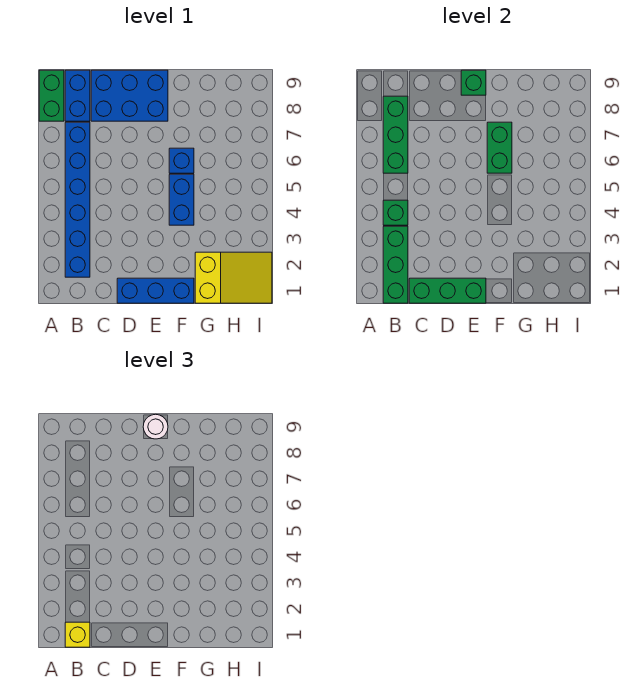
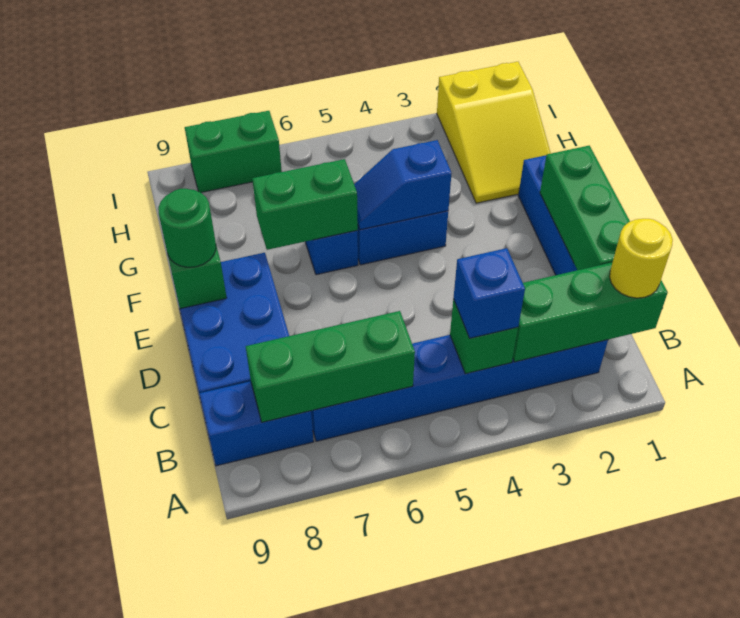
green 1x2 brick [39,70,64,121] -> green 1x2 brick moved to [185,111,282,193]
yellow 1x1 brick [65,622,90,647] -> yellow 1x1 round brick [610,219,673,298]
none -> blue 1x1 brick [454,248,525,338]
white 1x1 round brick [143,414,168,439] -> green 1x1 round brick [158,189,216,267]
none -> blue 1x2 slope [354,140,452,230]
yellow 2x3 slope [195,252,272,303] -> yellow 2x3 slope turned to [437,62,551,203]

